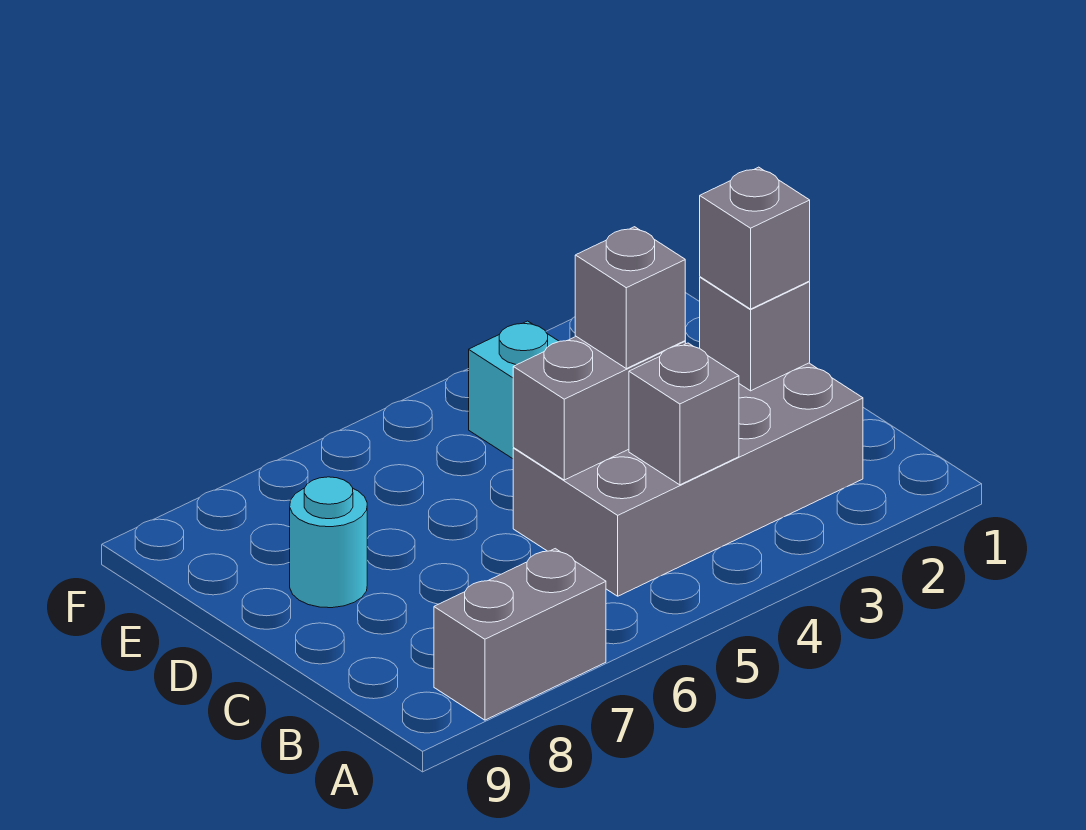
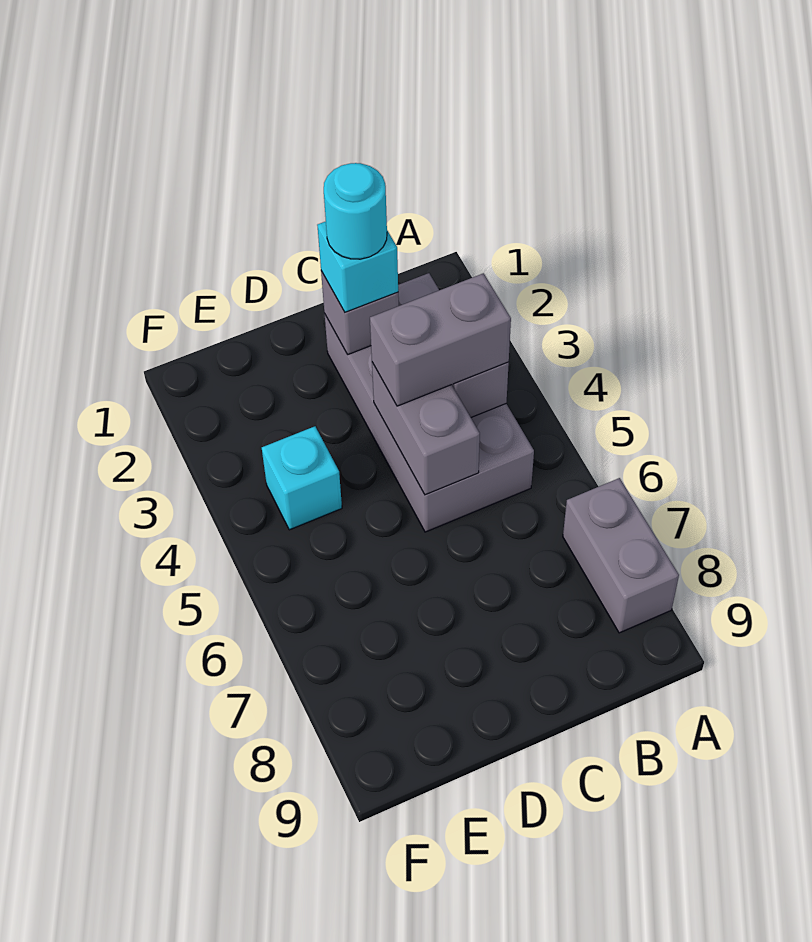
grey 1x1 brick [700,167,810,309] -> cyan 1x1 brick [317,221,398,312]
grey 1x1 brick [575,227,685,369] -> grey 1x2 brick [370,273,511,406]
cyan 1x1 round brick [290,477,367,608] -> cyan 1x1 round brick moved to [324,163,387,259]

